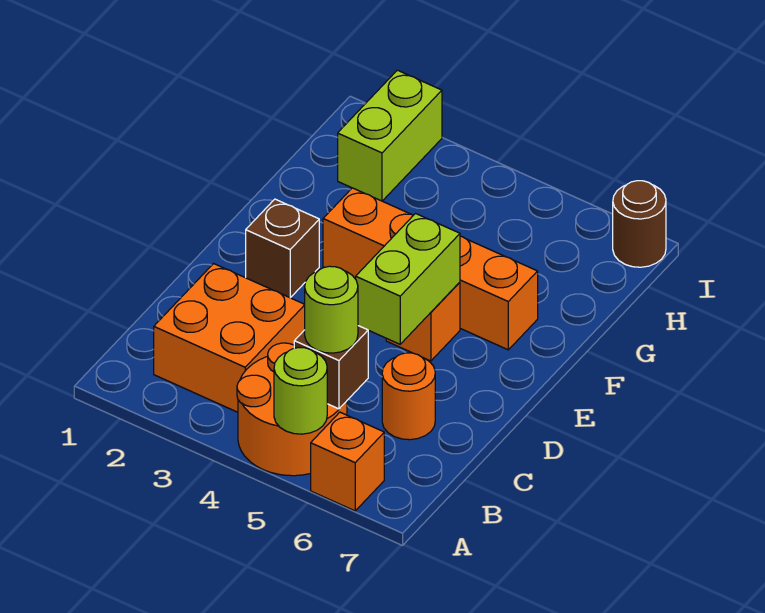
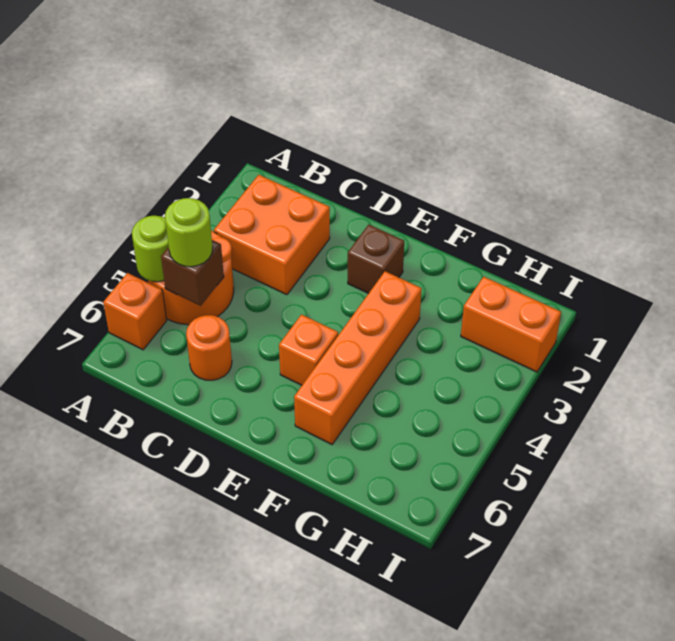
lime 1x2 brick [356,214,460,344] -> none
lime 1x2 brick [338,70,442,201] -> orange 1x2 brick [461,277,561,372]
brown 1x1 round brick [613,181,666,267] -> none

